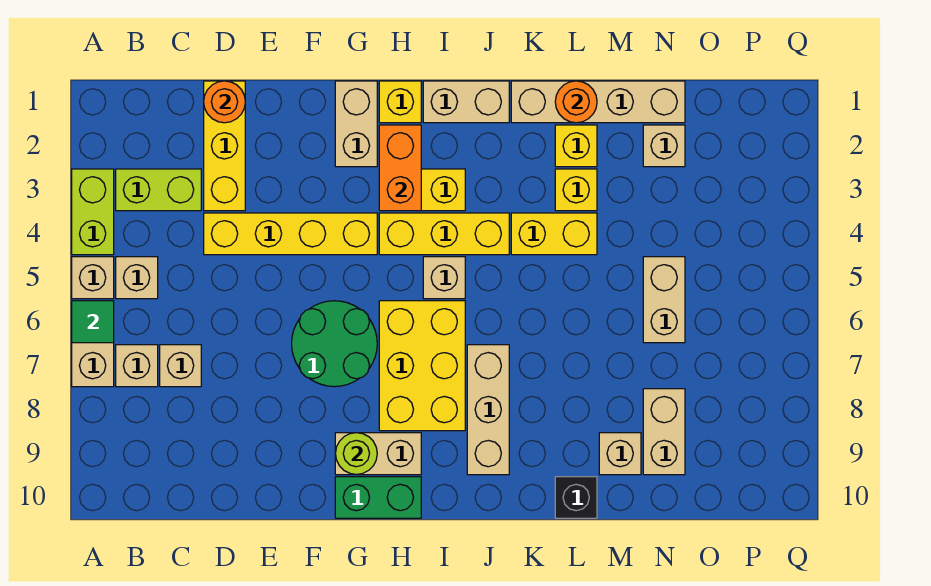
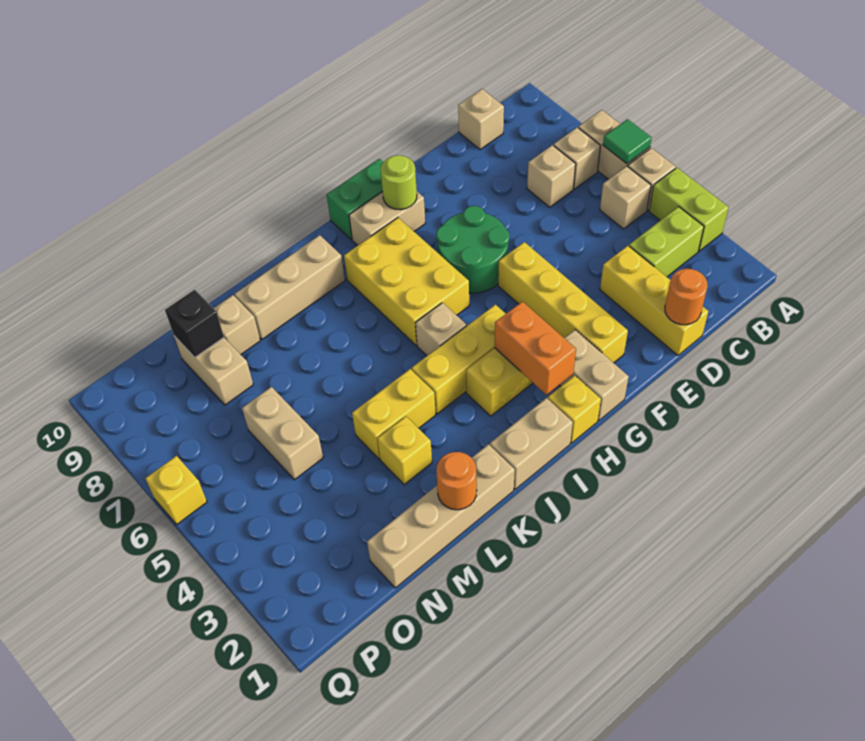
yellow 1x4 brick [204,213,377,255] -> yellow 1x4 brick turned to [498,242,628,363]
tan 1x3 brick [467,345,509,475] -> tan 1x3 brick turned to [235,235,345,339]
yellow 1x1 brick [555,125,597,167] -> yellow 1x1 brick moved to [145,456,207,525]
black 1x1 brick [555,477,597,518] -> black 1x1 brick moved to [165,290,224,357]
tan 1x1 brick [643,125,685,167] -> tan 1x1 brick moved to [458,89,504,150]

